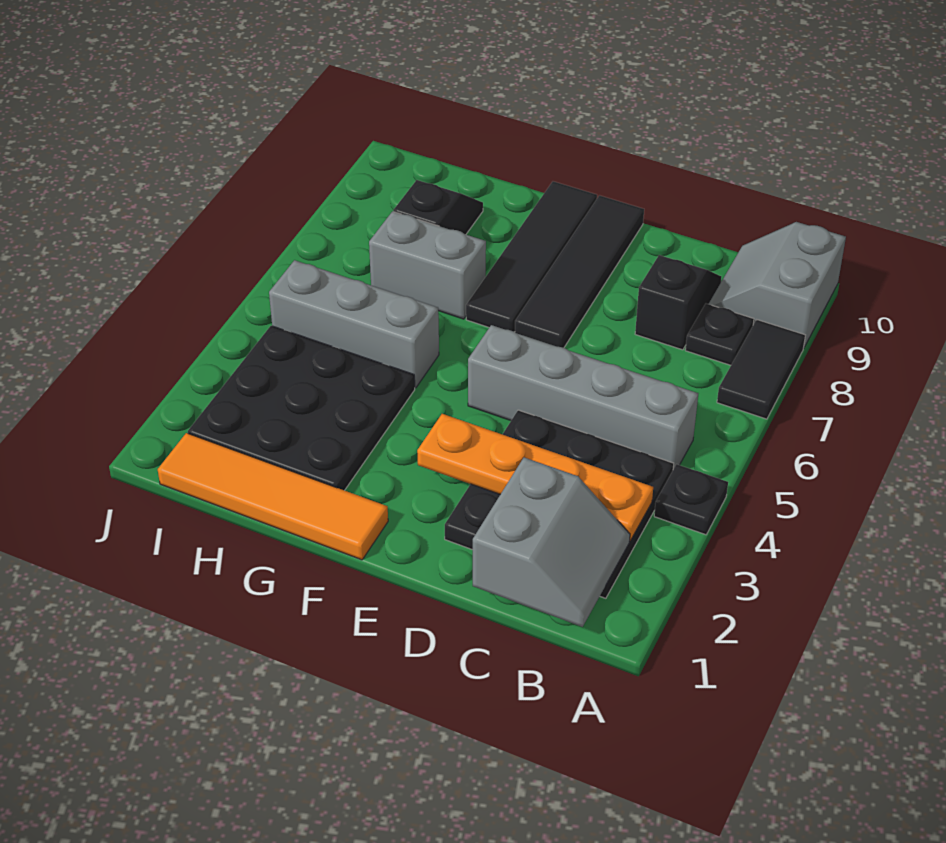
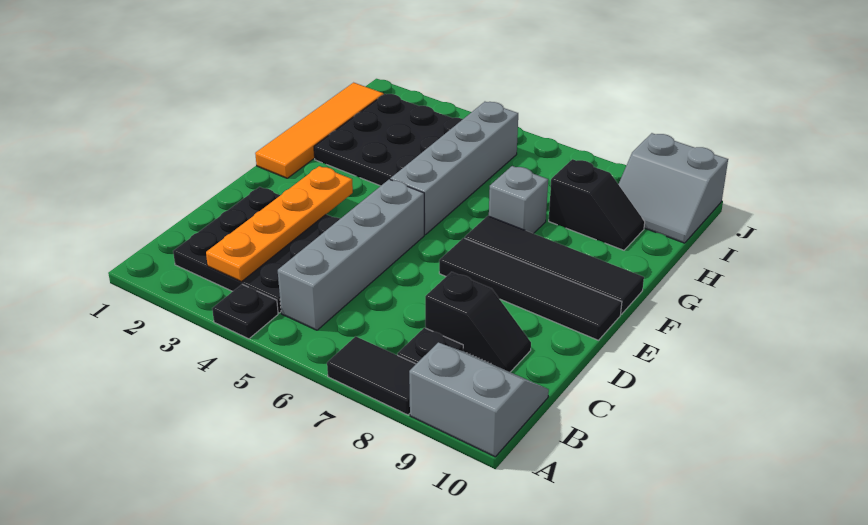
grey 2x2 slope [473,458,630,627] -> grey 2x2 slope moved to [618,133,728,243]
grey 1x3 brick [269,260,439,388] -> grey 1x4 brick [390,102,518,235]
grey 1x2 brick [369,211,486,319] -> grey 1x1 brick [489,166,548,234]

